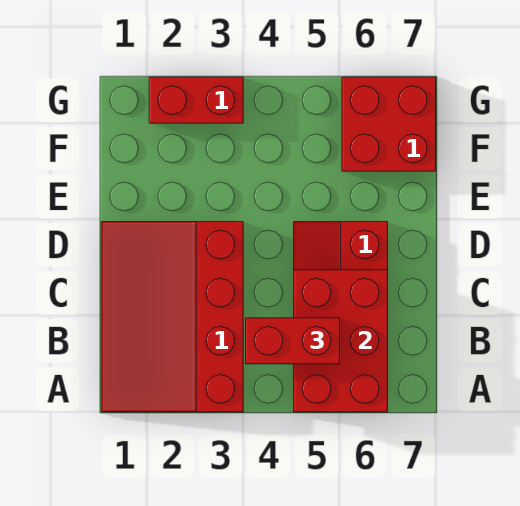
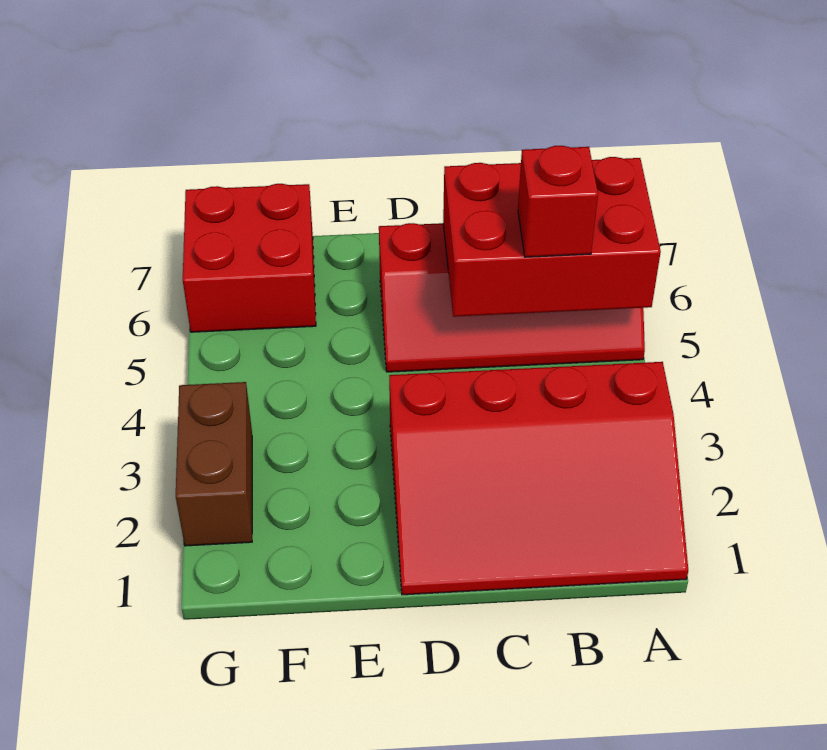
red 1x2 brick [246,318,340,364] -> red 1x1 brick [518,146,598,257]
red 1x2 brick [149,77,243,123] -> brown 1x2 brick [176,382,252,546]

